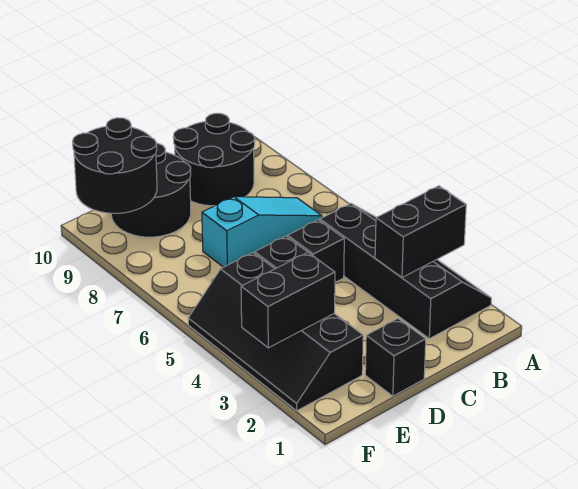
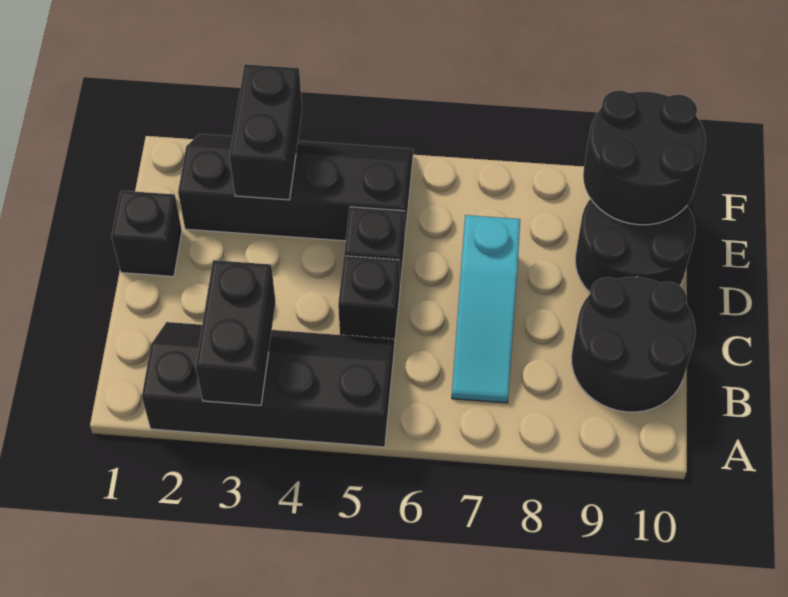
black 2x4 slope [320,204,491,339] -> black 2x4 slope turned to [142,322,395,447]

